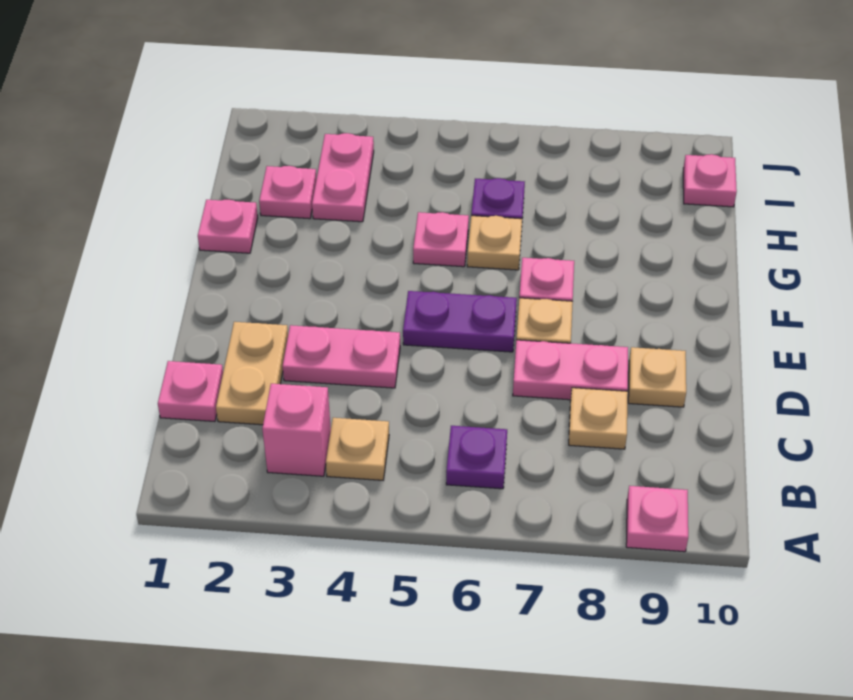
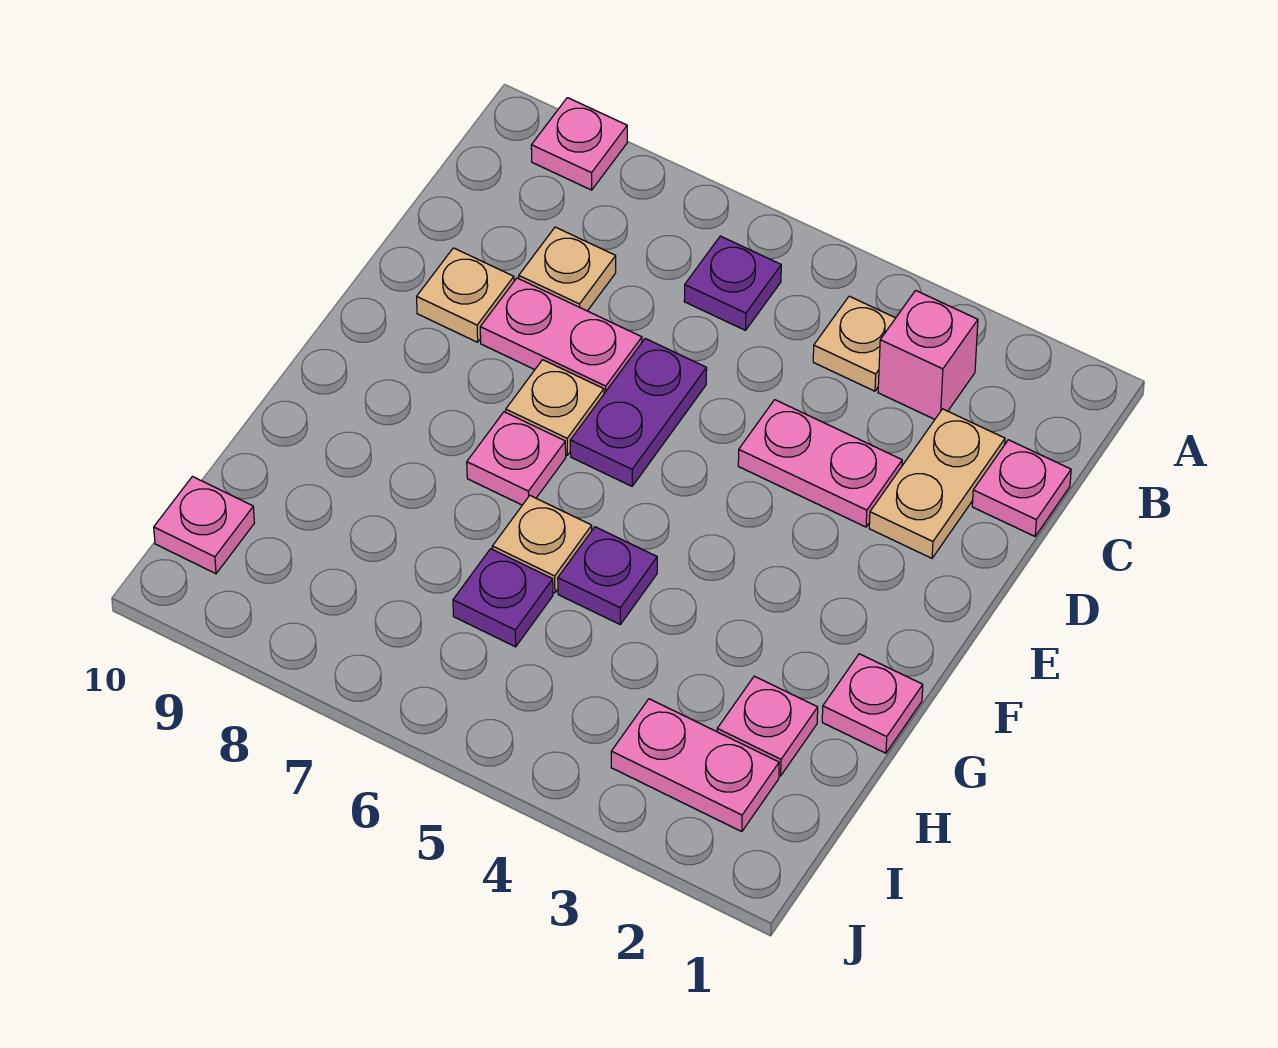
purple 1x2 plate [403,291,517,352] -> purple 1x2 plate turned to [570,339,707,486]
pink 1x1 plate [413,212,469,267] -> purple 1x1 plate [558,527,657,624]
pink 1x2 plate [312,133,374,222] -> pink 1x2 plate turned to [611,699,779,832]

